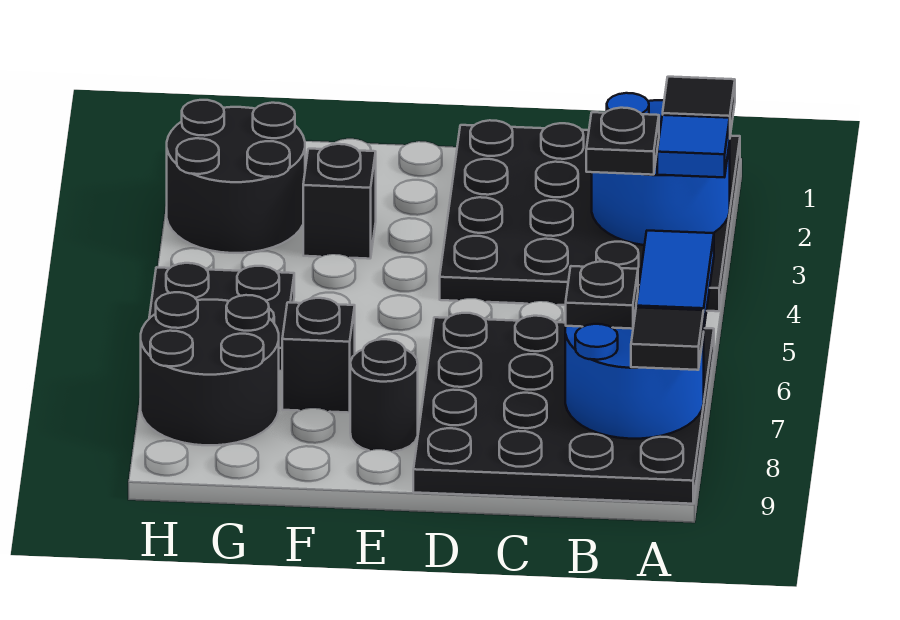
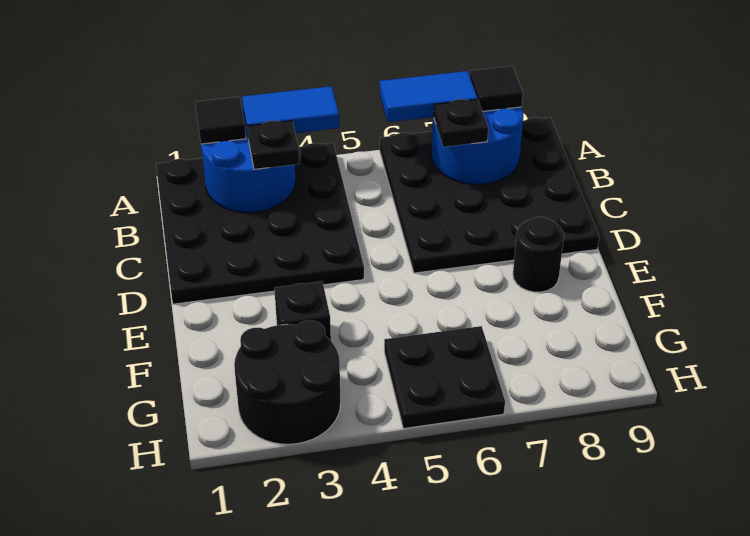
blue 1x1 tile [657,115,730,177] -> blue 1x2 tile [242,86,339,135]
black 1x1 brick [282,298,355,413] -> none
black 2x2 round brick [141,292,279,445] -> none

